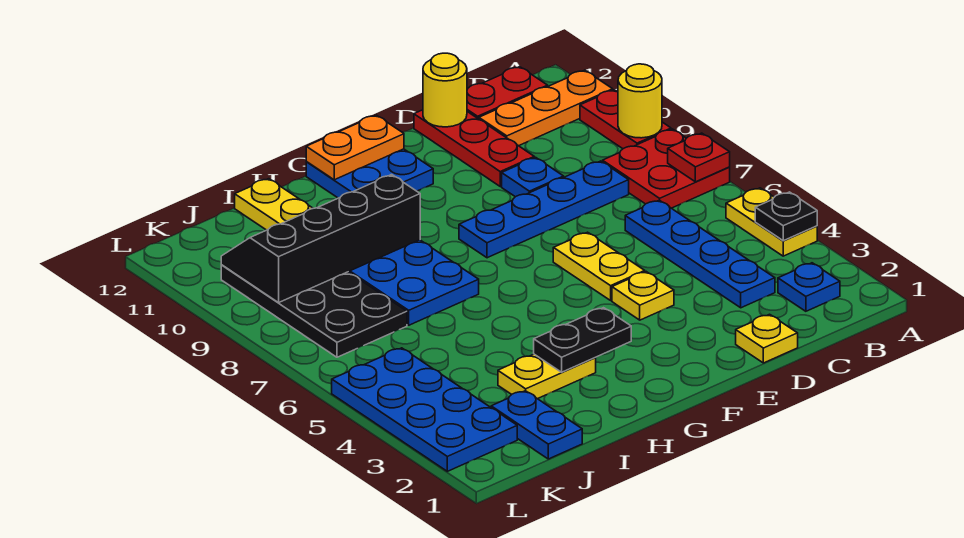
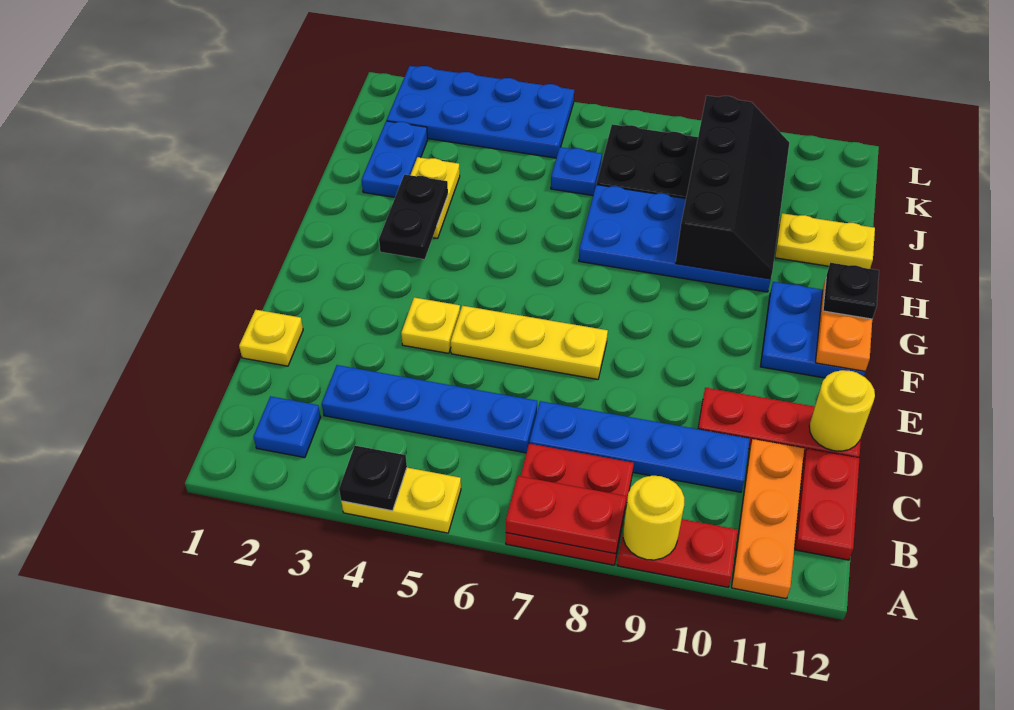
red 1x1 plate [668,133,730,182] -> red 1x2 plate [506,476,626,554]
blue 1x4 plate [459,161,629,258] -> blue 1x4 plate turned to [529,401,750,492]
blue 1x1 plate [502,157,564,197] -> blue 1x1 plate moved to [551,147,602,196]
yellow 1x2 plate [553,232,645,300] -> yellow 1x3 plate [451,306,608,379]
none -> black 1x1 plate [823,263,879,319]
blue 1x2 plate [491,391,582,459] -> blue 1x2 plate turned to [362,121,428,197]

